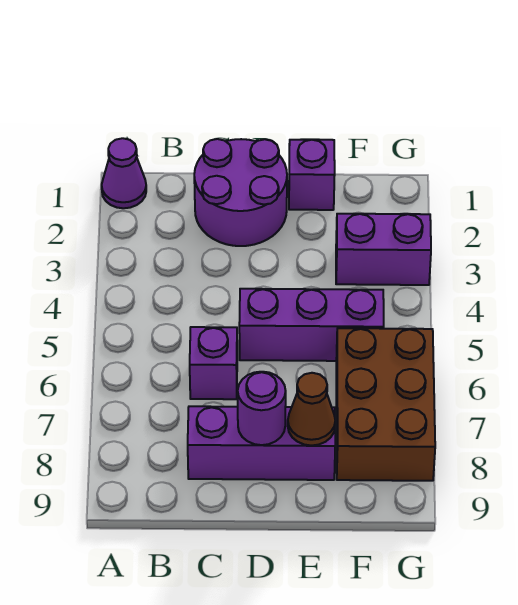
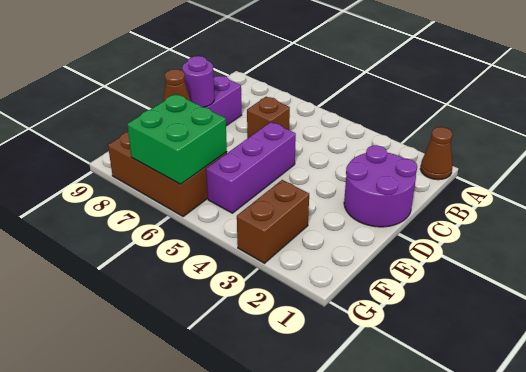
purple 1x1 cone [102,138,146,208] -> brown 1x1 cone [420,127,453,180]
purple 1x1 brick [190,327,237,399] -> brown 1x1 brick [247,97,290,139]
purple 1x1 brick [289,140,335,210] -> none
purple 1x2 brick [336,214,431,285] -> brown 1x2 brick [237,180,309,263]
none -> green 2x2 brick [127,94,227,184]

